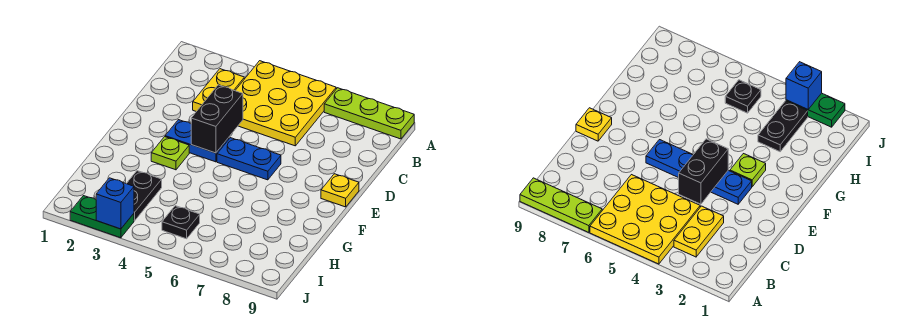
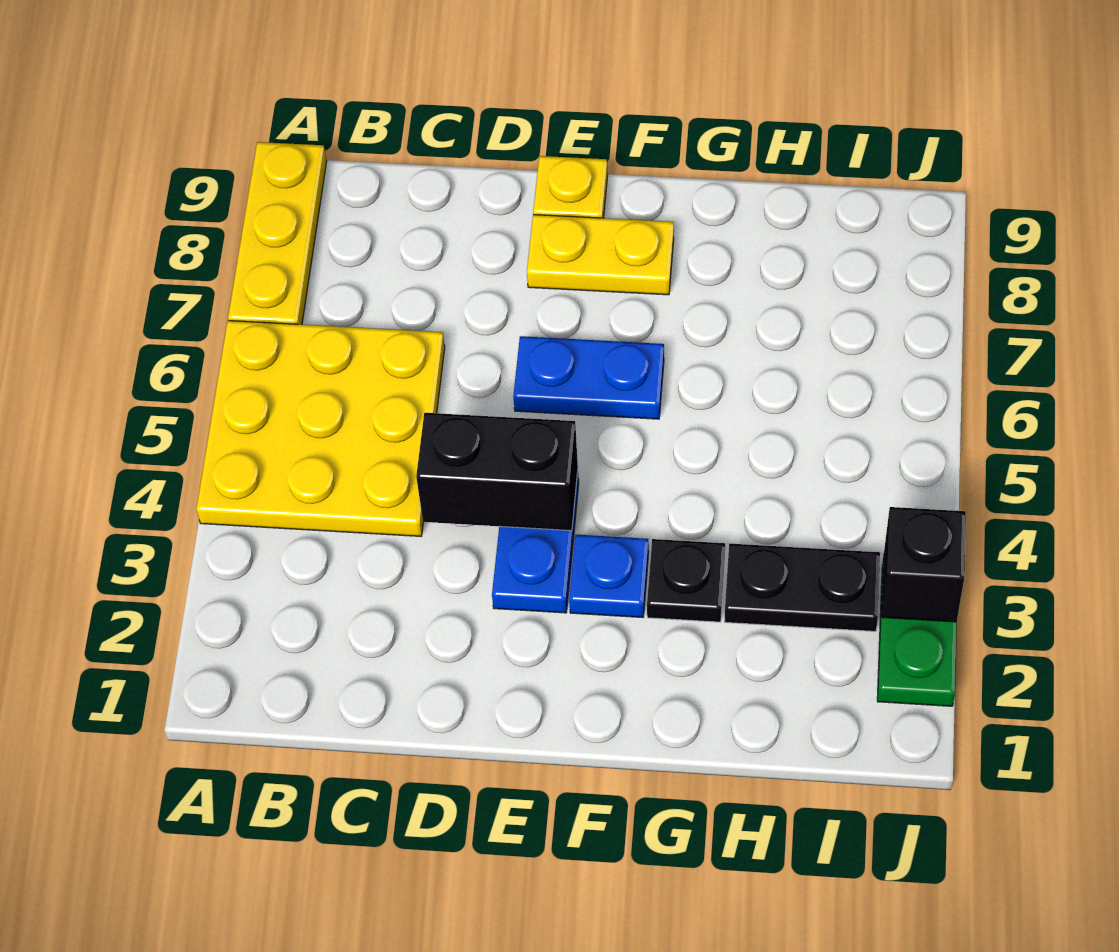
lime 1x3 plate [324,88,414,139] -> yellow 1x3 plate [228,142,327,325]
yellow 1x2 plate [193,69,244,112] -> yellow 1x2 plate moved to [527,215,674,295]
blue 1x2 plate [217,138,281,180] -> blue 1x2 plate turned to [513,336,664,419]
lime 1x1 plate [151,137,189,170] -> blue 1x1 plate [569,535,649,617]
black 1x1 plate [162,206,200,239] -> black 1x1 plate moved to [647,539,725,622]
blue 1x1 brick [96,178,134,229] -> black 1x1 brick [882,507,966,622]

